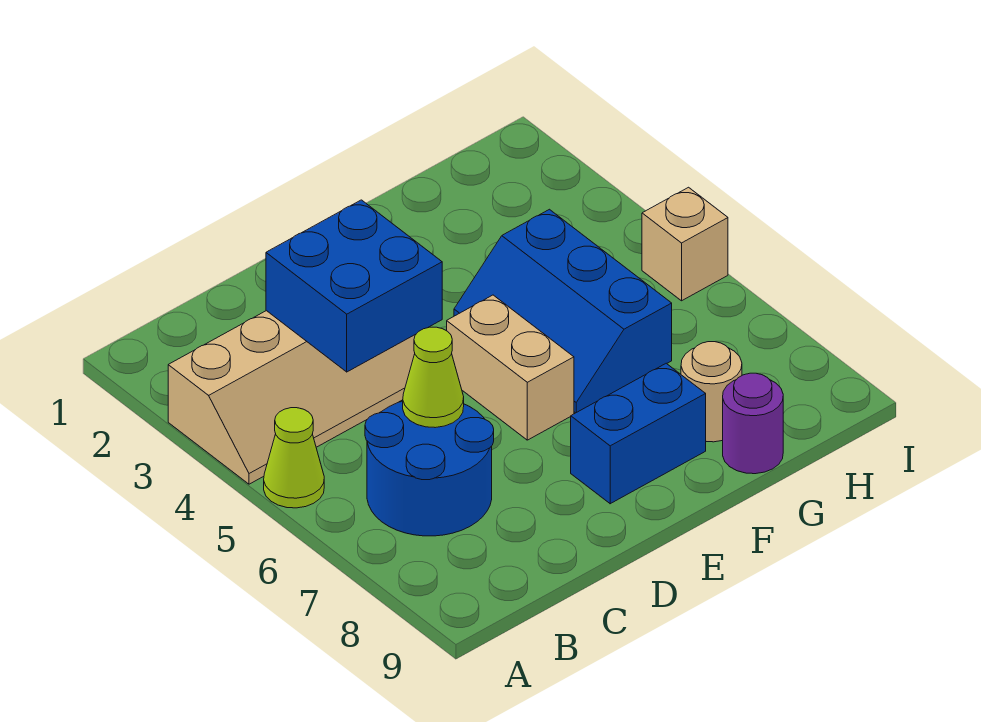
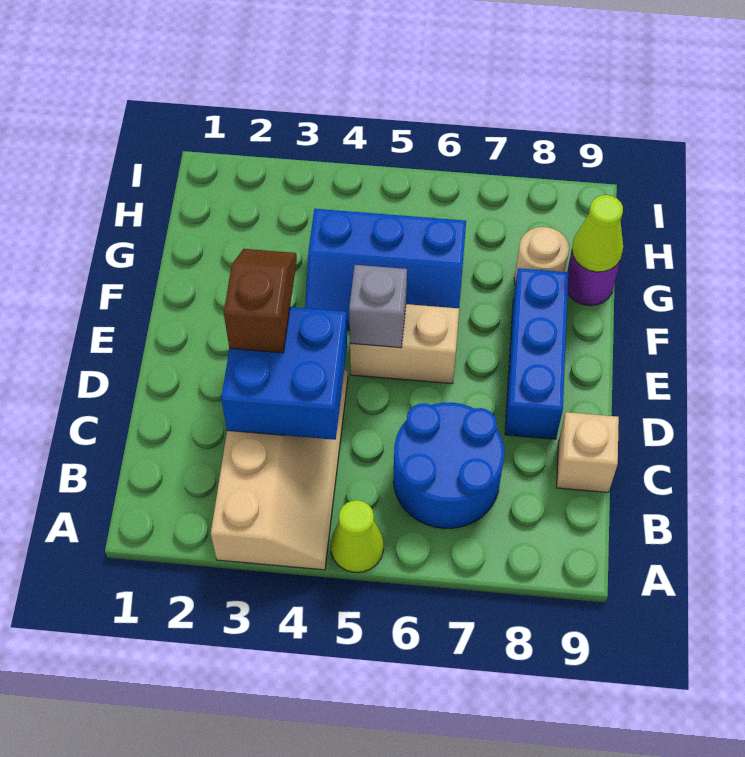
lime 1x1 cone [403,327,464,428] -> lime 1x1 cone moved to [572,195,623,272]
none -> brown 1x2 slope [224,249,297,353]
none -> grey 1x1 brick [349,265,407,348]
blue 1x2 brick [571,363,706,504] -> blue 1x3 brick [505,268,568,439]
tan 1x1 brick [642,187,728,301] -> tan 1x1 brick moved to [557,412,619,492]

